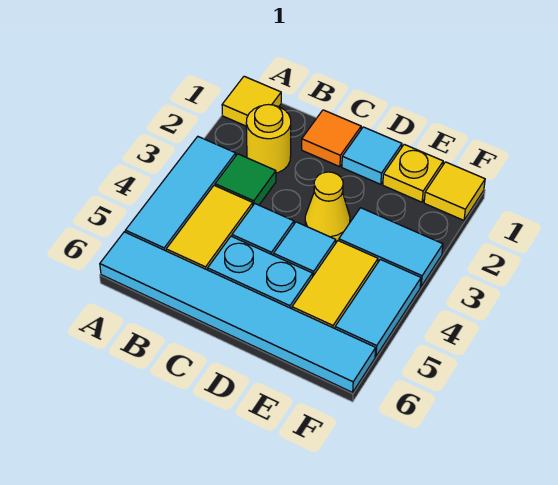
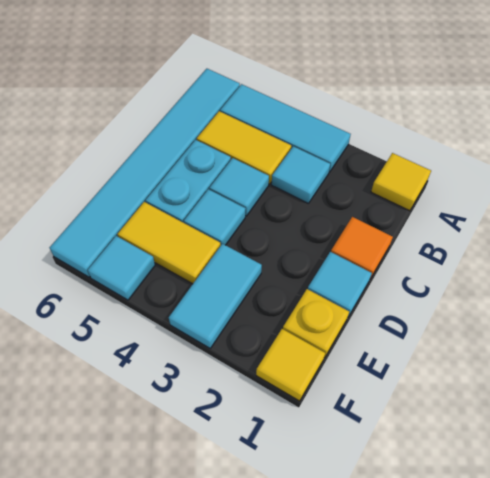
yellow 1x1 round brick [246,105,291,173] -> none
green 1x1 tile [215,154,276,205] -> cyan 1x1 tile [272,146,330,204]
yellow 1x1 cone [305,172,350,241] -> none
cyan 1x2 tile [335,259,421,356] -> cyan 1x1 tile [88,236,155,300]

